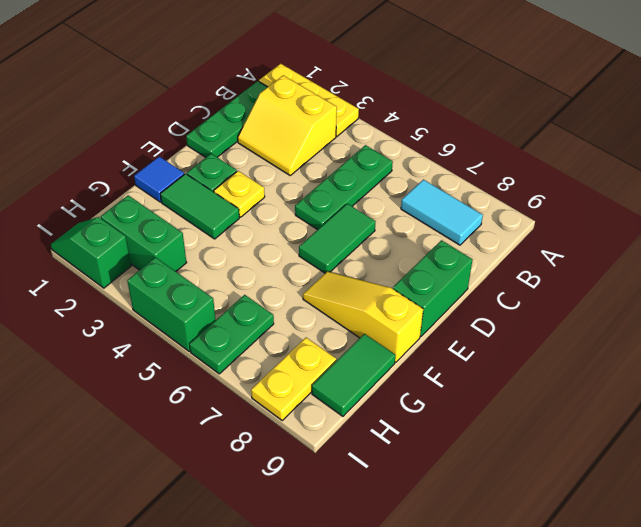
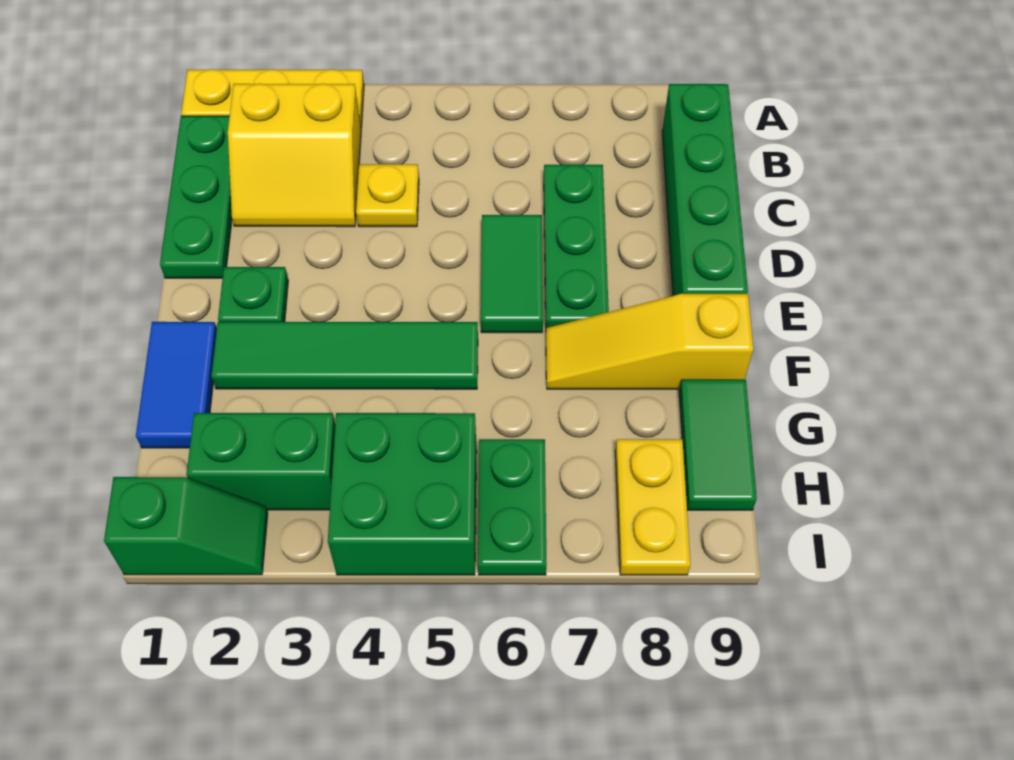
green 1x3 plate [295,145,393,230] -> green 1x3 plate moved to [544,165,609,328]
cyan 1x2 tile [401,180,483,245] -> none
green 1x2 brick [393,240,473,337] -> green 1x4 brick [662,84,748,296]
yellow 1x1 plate [214,171,265,217] -> yellow 1x1 plate moved to [356,164,419,227]
blue 1x1 tile [134,156,184,202] -> blue 1x2 tile [136,322,217,448]
green 1x2 tile [160,174,239,239] -> green 1x4 tile [211,322,478,389]
green 1x2 slope [51,217,131,288] -> green 1x2 slope turned to [104,477,268,575]
green 1x2 brick [127,257,216,351] -> green 2x2 brick [328,413,477,575]

